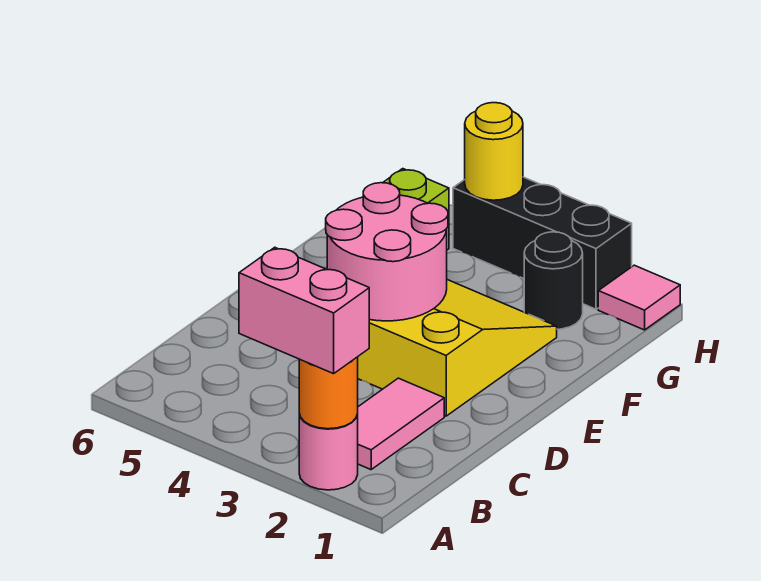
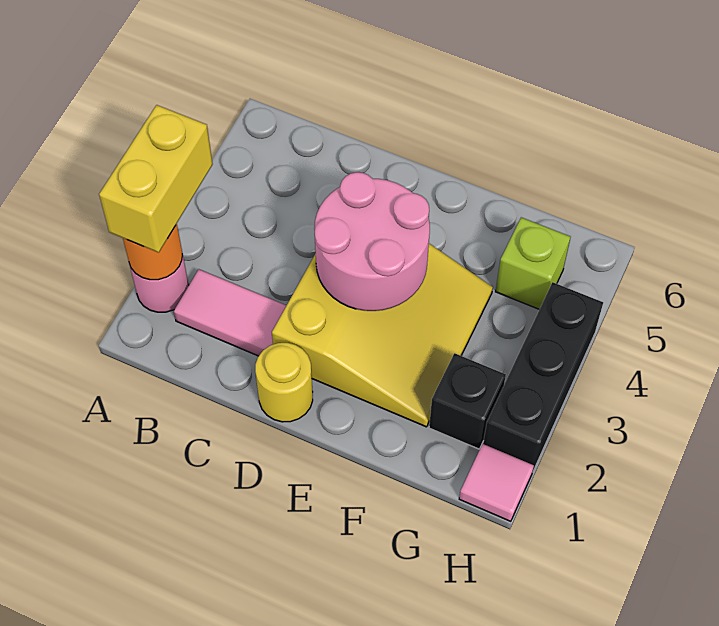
pink 1x2 brick [239,247,369,374] -> yellow 1x2 brick [99,105,213,252]
black 1x1 round brick [524,232,583,329] -> black 1x1 brick [429,353,506,449]
yellow 1x1 round brick [465,103,523,200] -> yellow 1x1 round brick moved to [255,343,313,422]

